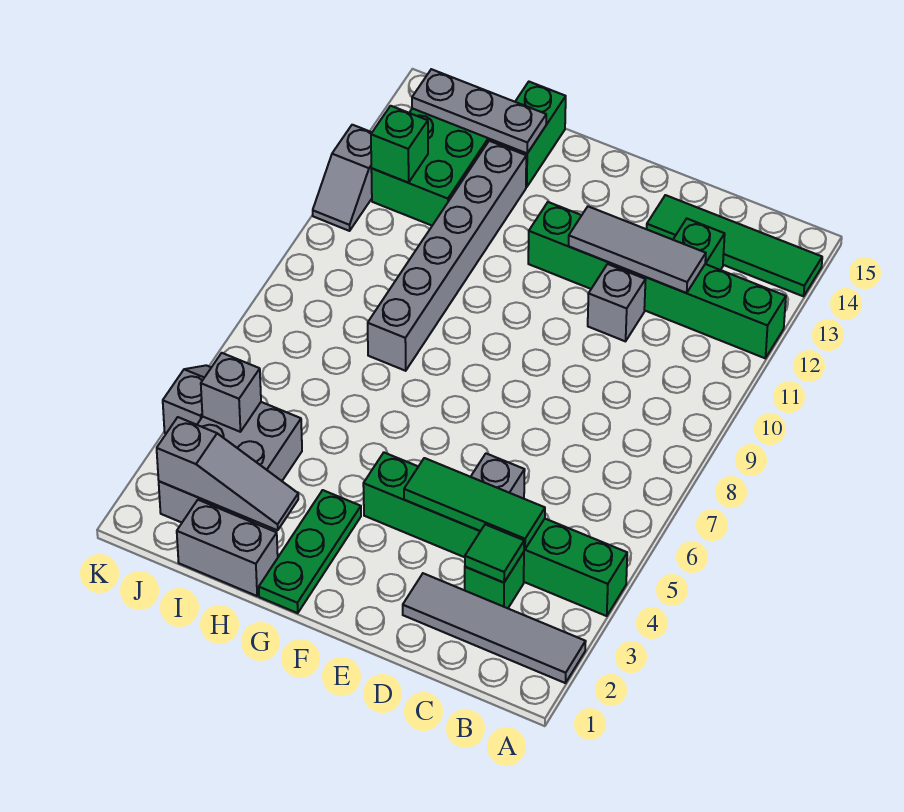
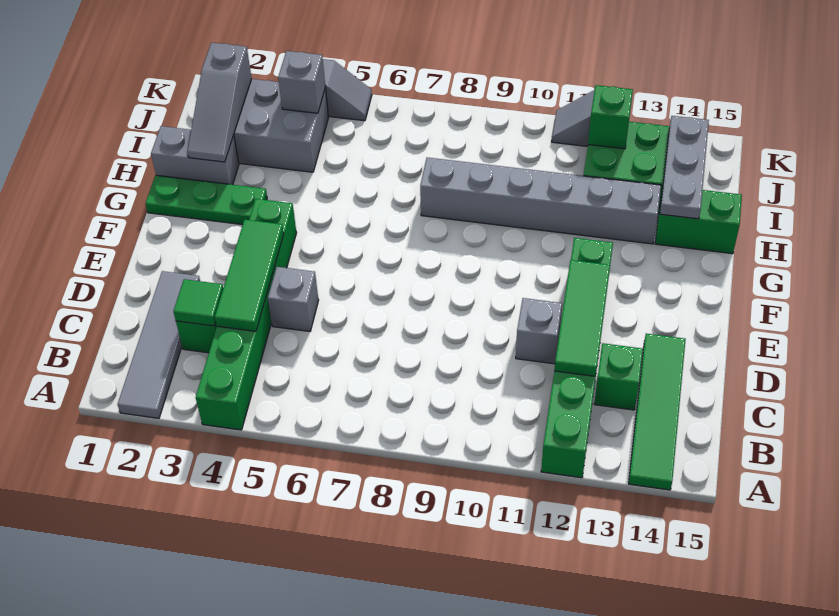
grey 1x3 tile [569,206,706,293] -> green 1x3 tile [554,260,610,376]
grey 1x2 brick [177,500,278,596] -> grey 1x2 brick turned to [151,126,239,185]

